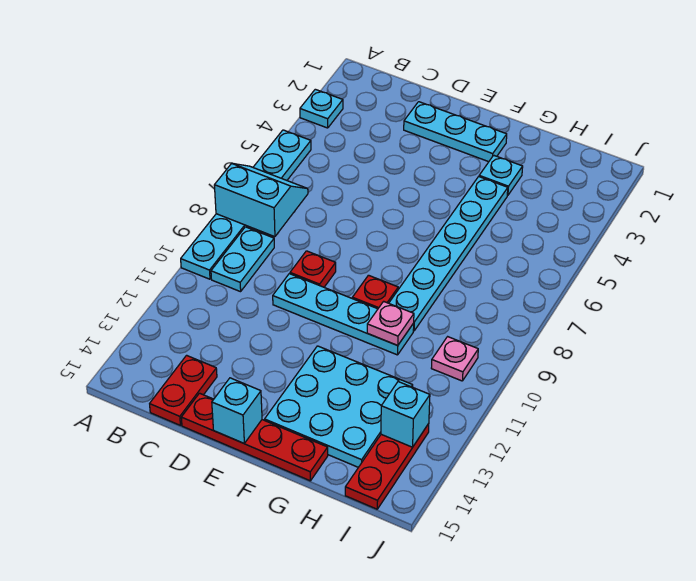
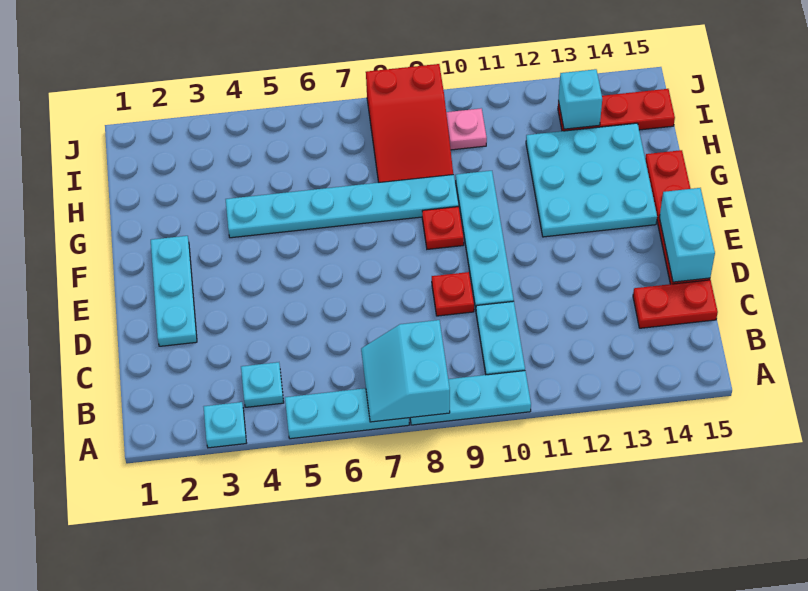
cyan 1x2 plate [211,227,274,292] -> cyan 1x2 plate turned to [476,301,525,375]
cyan 1x1 brick [212,378,262,443] -> cyan 1x2 brick [659,188,715,282]
cyan 1x1 plate [479,155,523,195] -> cyan 1x1 plate moved to [241,362,284,407]
pink 1x1 plate [367,301,414,346] -> none
none -> red 2x3 slope [366,64,453,183]

